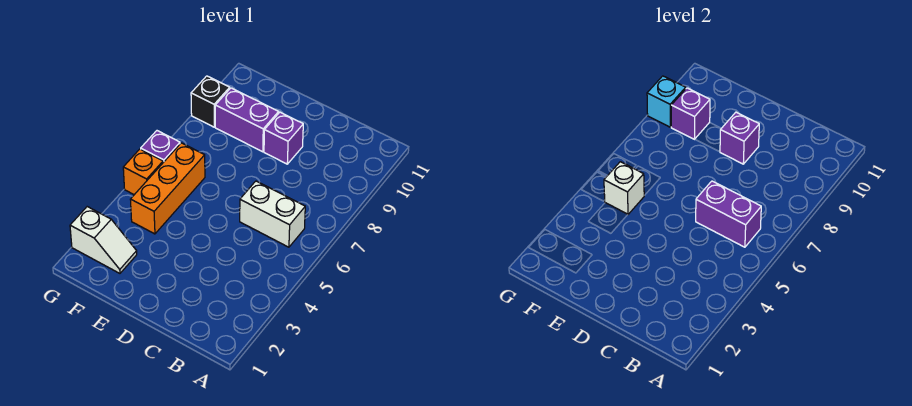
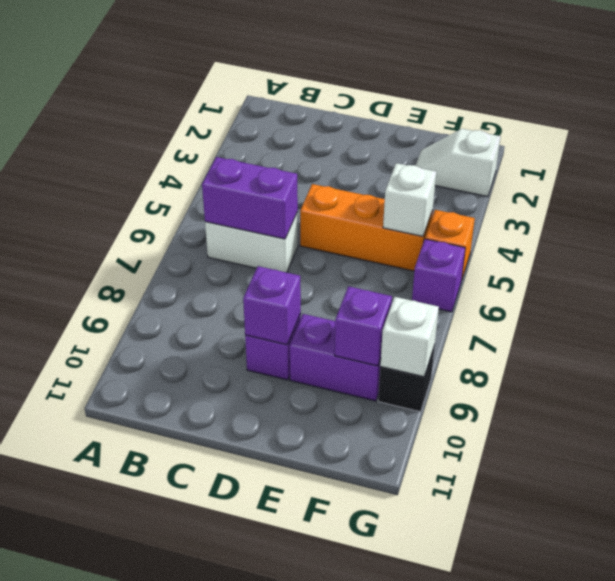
orange 1x3 brick [130,143,205,234] -> orange 1x3 brick turned to [300,184,433,271]
cyan 1x1 brick [647,76,686,127] -> white 1x1 brick [380,297,439,377]

